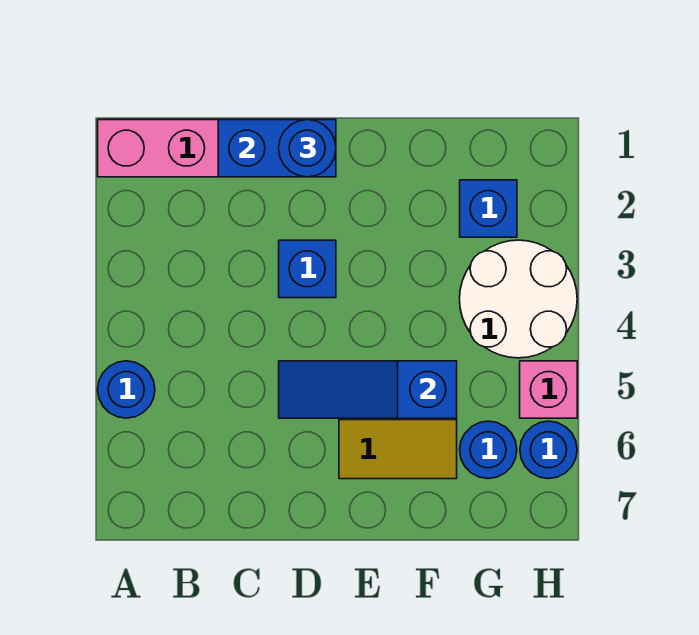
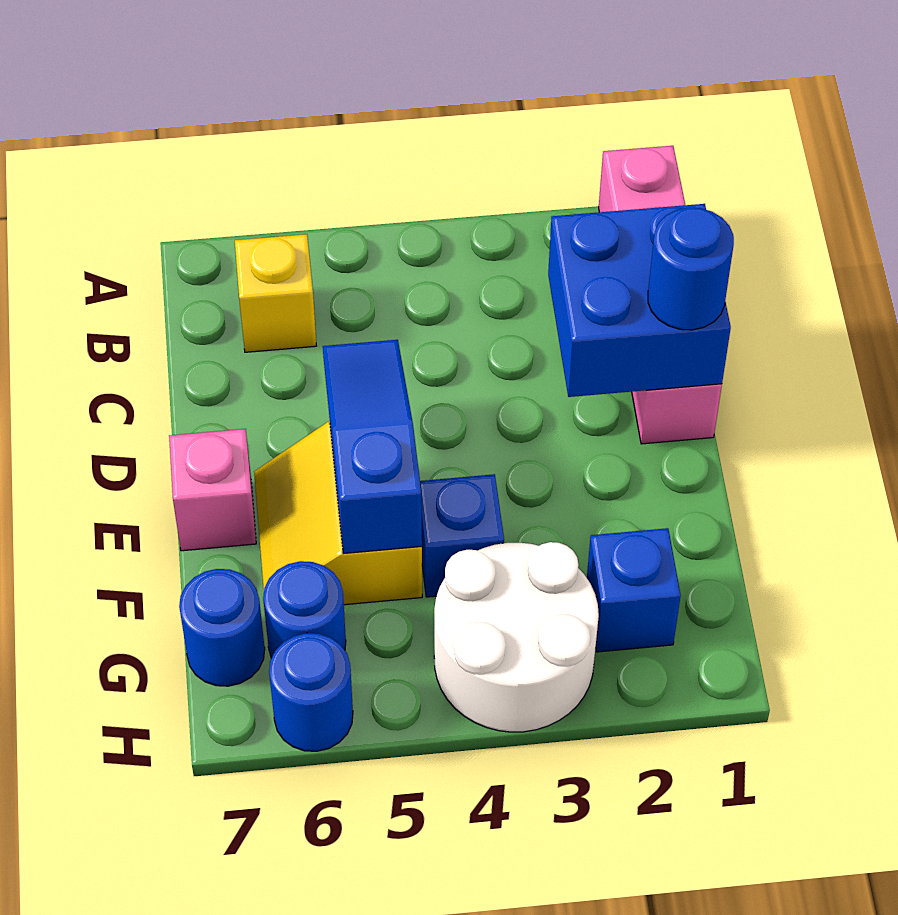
blue 1x1 round brick [98,361,155,418] -> blue 1x1 round brick moved to [179,569,265,686]
none -> yellow 1x1 brick [235,234,316,352]
blue 1x2 brick [218,120,336,177] -> blue 2x2 brick [548,204,731,397]
blue 1x1 brick [279,240,336,298] -> blue 1x1 brick moved to [420,474,504,597]
pink 1x1 brick [520,361,577,418] -> pink 1x1 brick moved to [169,429,256,551]

